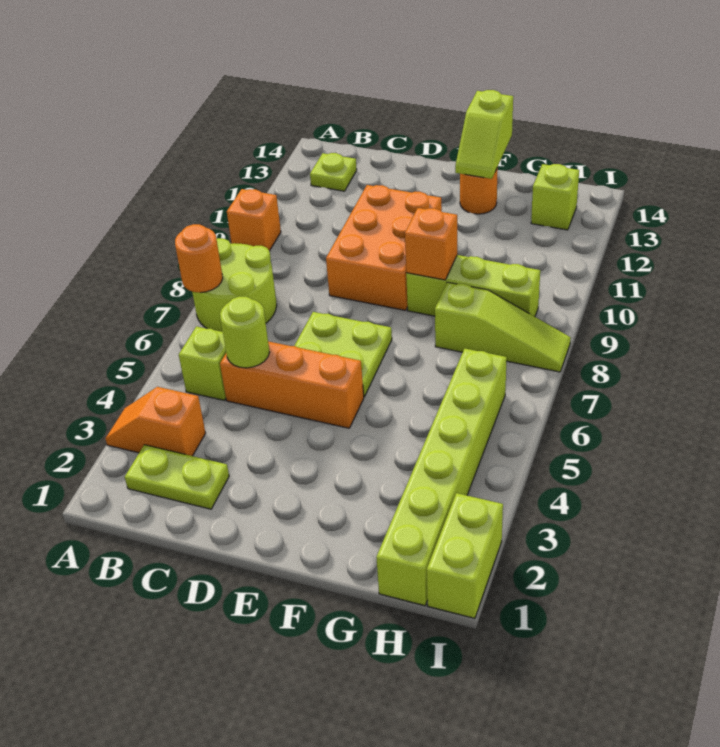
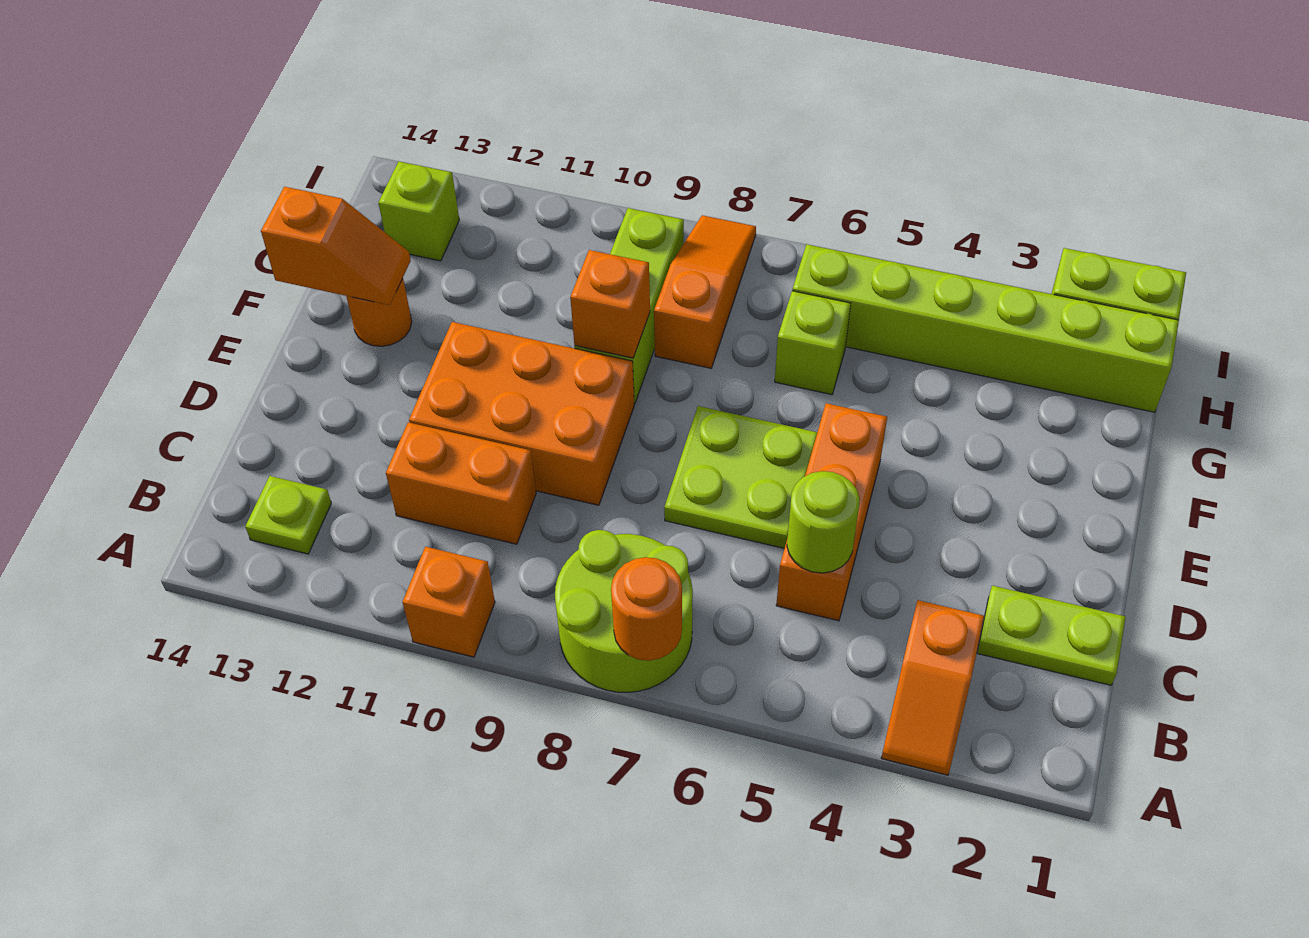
lime 1x2 plate [125,445,229,509] -> lime 1x2 plate turned to [977,586,1126,685]
lime 1x1 brick [179,326,226,400] -> lime 1x1 brick moved to [775,291,851,395]
none -> orange 1x2 brick [386,422,536,544]
lime 1x2 slope [455,90,513,179] -> orange 1x2 slope [261,187,411,305]
lime 1x3 slope [435,282,571,372] -> orange 1x3 slope [654,215,756,368]

